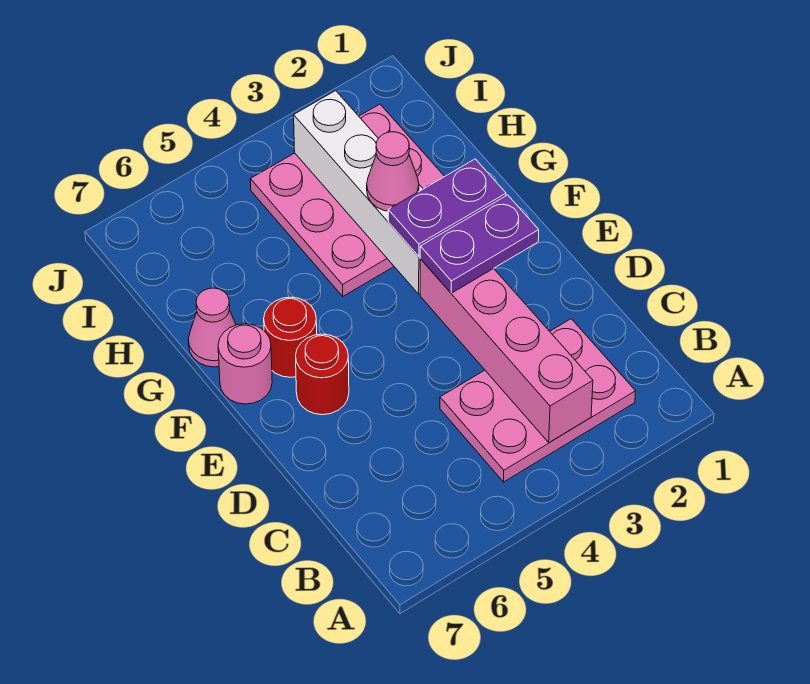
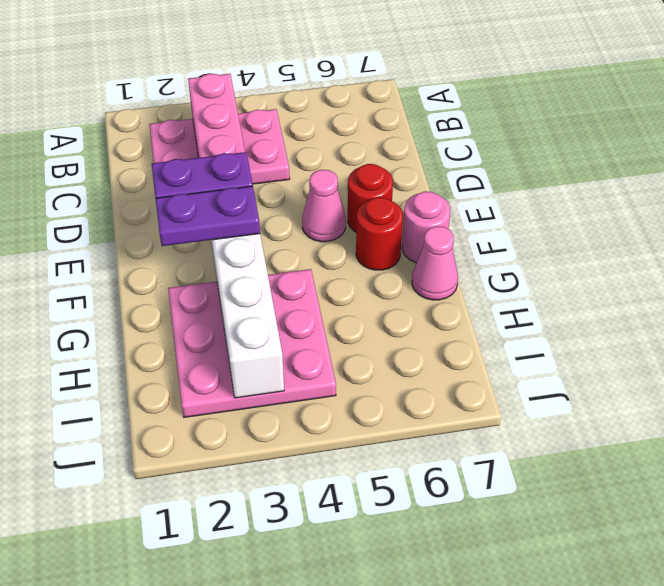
pink 1x1 cone [367,132,419,211] -> pink 1x1 cone moved to [302,170,346,242]

